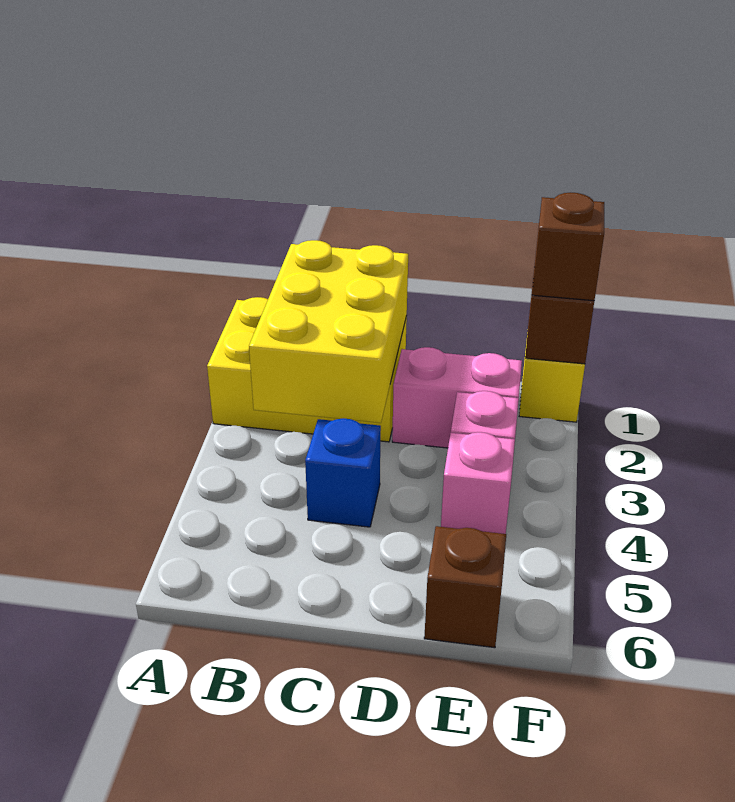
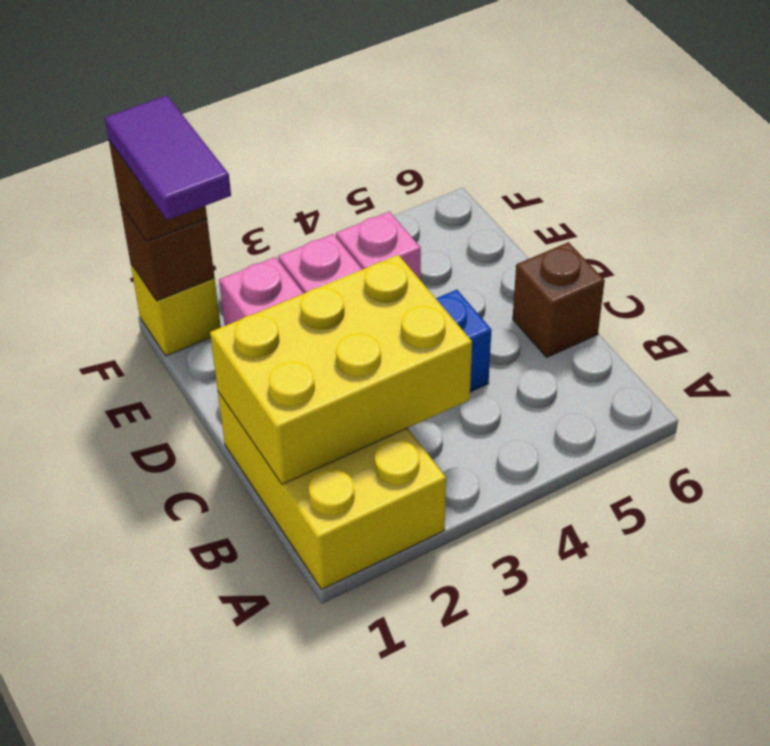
none -> purple 1x2 tile [105,96,231,220]
brown 1x1 brick [424,526,506,648] -> brown 1x1 brick moved to [513,242,605,357]

